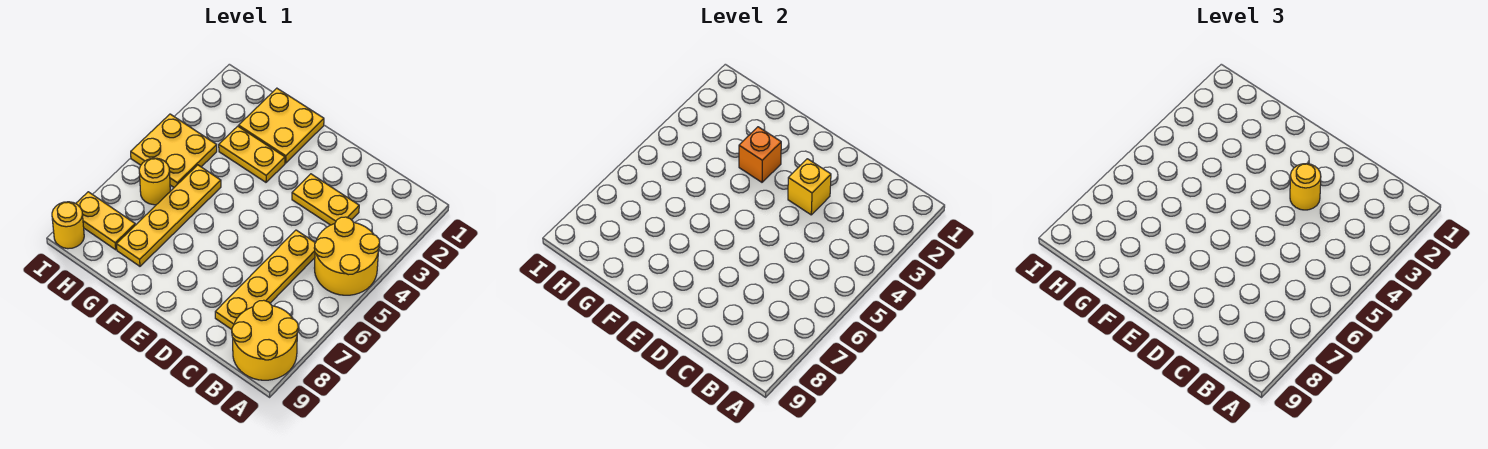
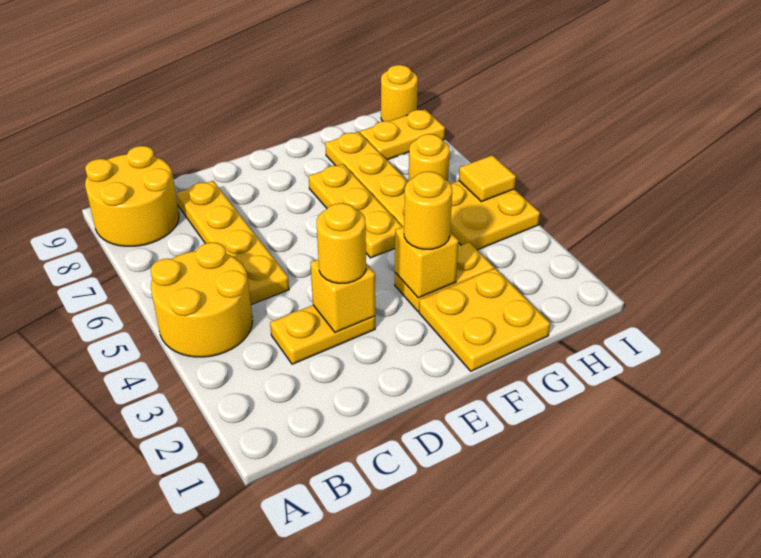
orange 1x1 brick [739,127,781,182] -> yellow 1x1 brick [395,227,459,298]
none -> yellow 1x1 round brick [404,171,452,249]
none -> yellow 1x3 plate [309,164,403,258]
none -> yellow 1x1 tile [459,155,516,202]

